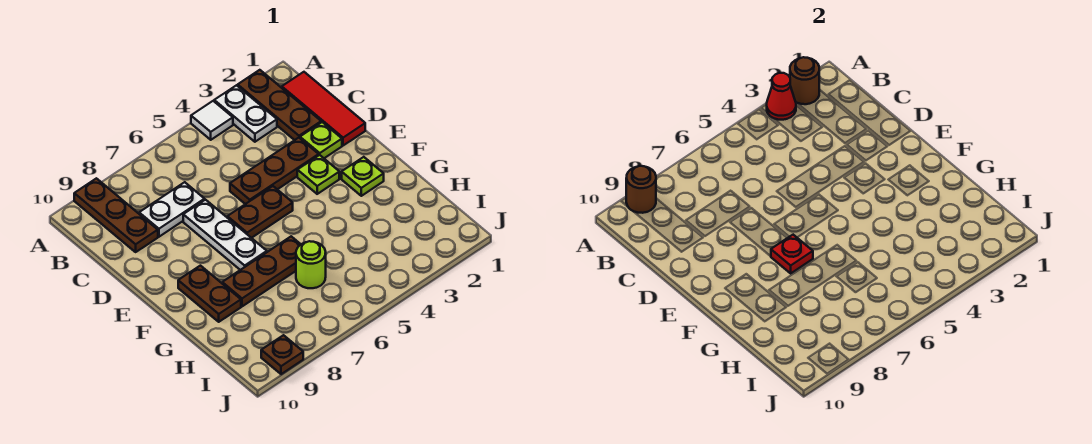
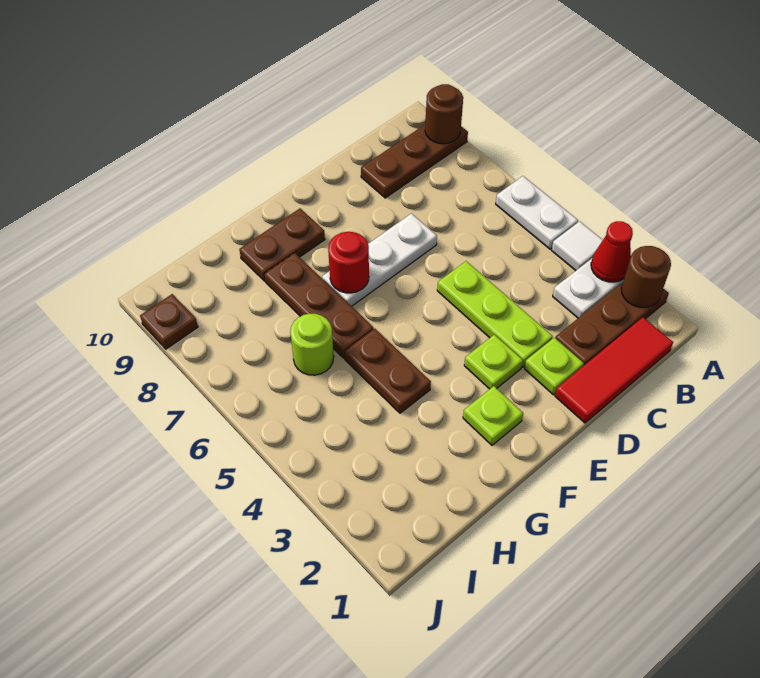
white 1x2 plate [139,182,205,237] -> white 1x2 plate moved to [496,176,578,249]
brown 1x3 plate [230,138,319,204] -> lime 1x3 plate [437,261,553,367]
brown 1x2 plate [227,186,293,238] -> brown 1x2 plate moved to [344,329,431,413]
red 1x1 plate [771,235,813,273] -> red 1x1 round brick [328,232,369,293]

